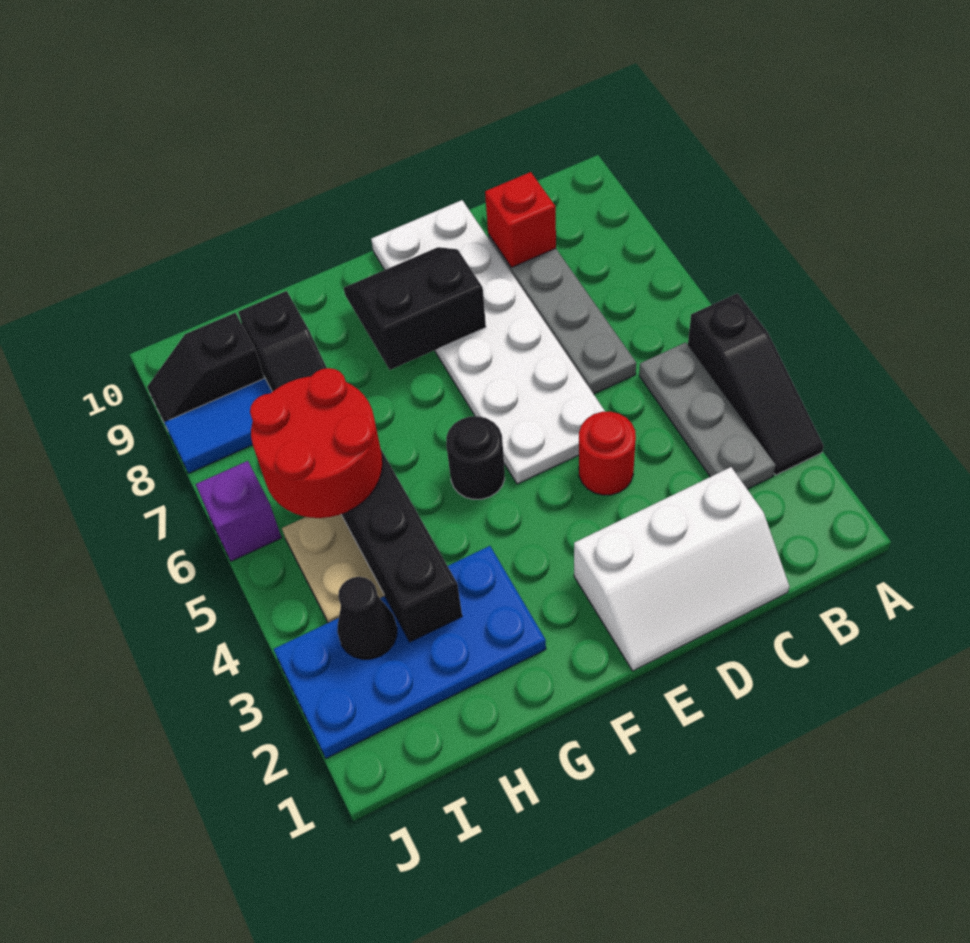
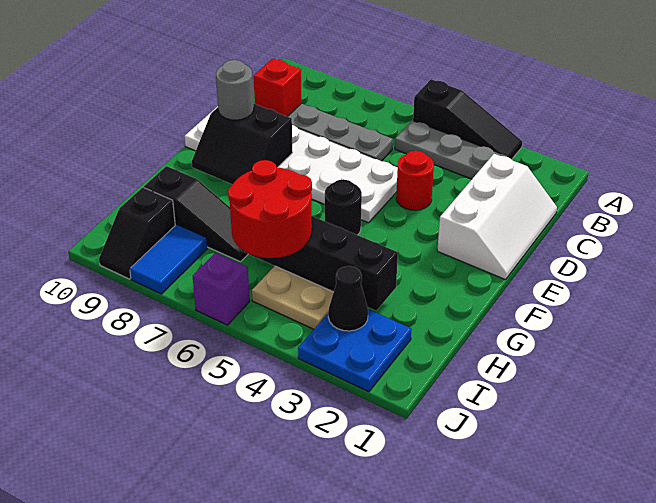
black 2x2 slope [344,247,486,370] -> black 2x2 slope turned to [192,104,293,184]
none -> grey 1x1 round brick [216,60,254,120]
blue 2x4 plate [274,546,546,758] -> blue 2x2 plate [298,309,411,392]

